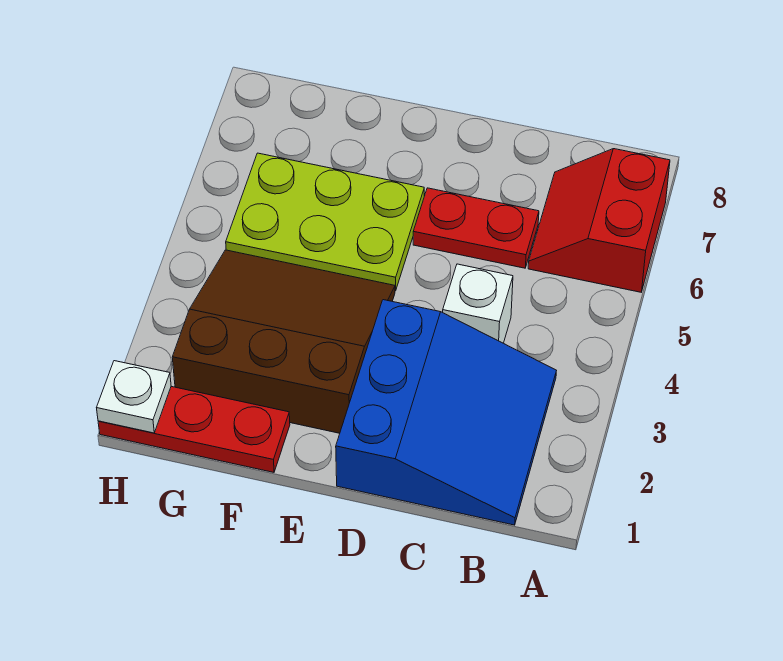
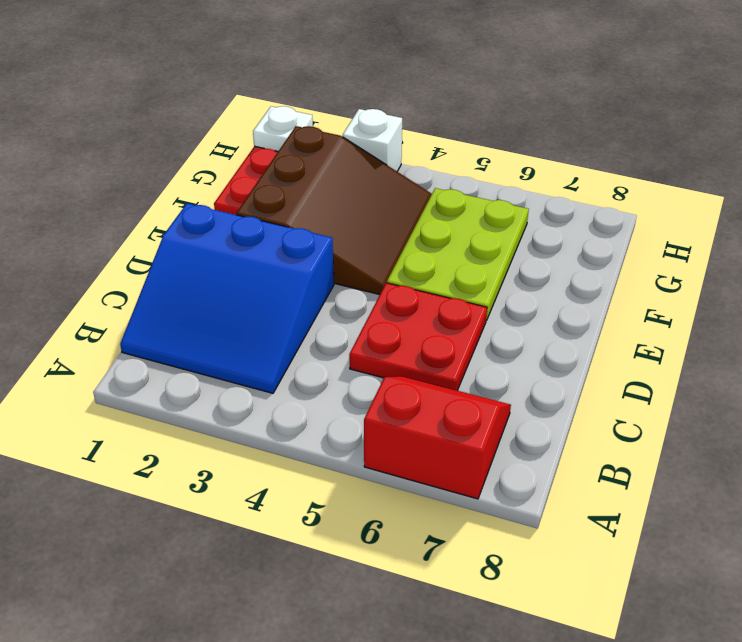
white 1x1 brick [443,264,513,343] -> white 1x1 brick moved to [343,109,402,171]
red 1x2 plate [413,188,539,268] -> red 2x2 plate [349,283,487,391]

